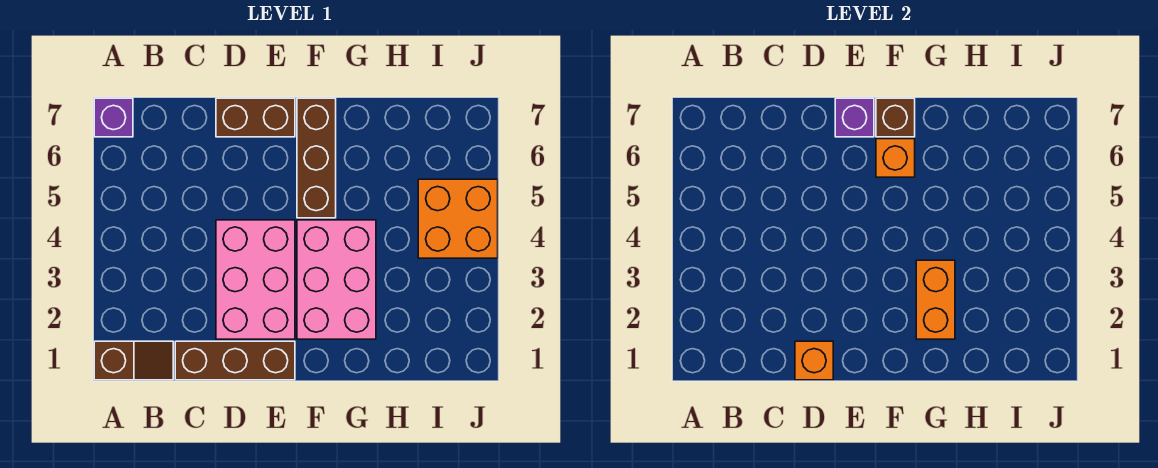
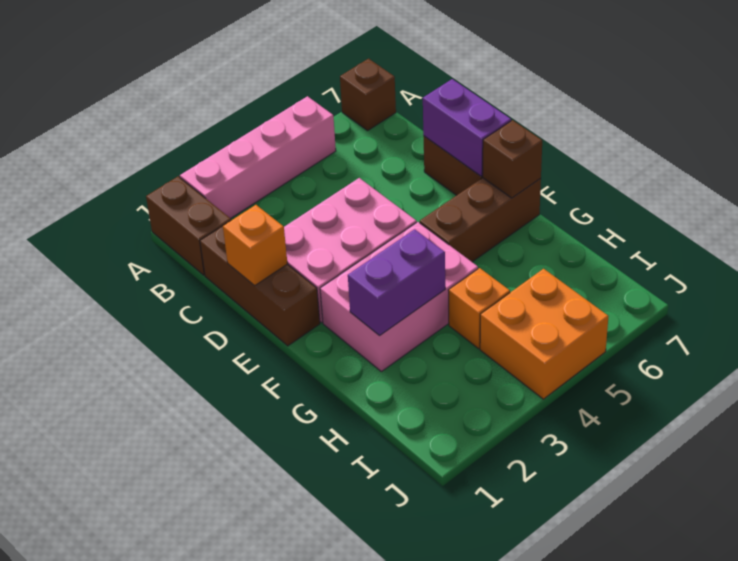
brown 1x2 slope [94,341,173,380] -> brown 1x2 brick [146,176,231,275]
none -> pink 1x4 brick [180,96,336,218]
purple 1x1 brick [94,98,133,137] -> brown 1x1 brick [340,59,396,131]
purple 1x1 brick [835,98,874,137] -> purple 1x2 brick [423,79,511,176]
orange 1x1 brick [876,139,915,177] -> orange 1x1 brick moved to [449,268,510,349]
orange 1x2 brick [916,260,955,339] -> purple 1x2 brick [348,229,445,336]

